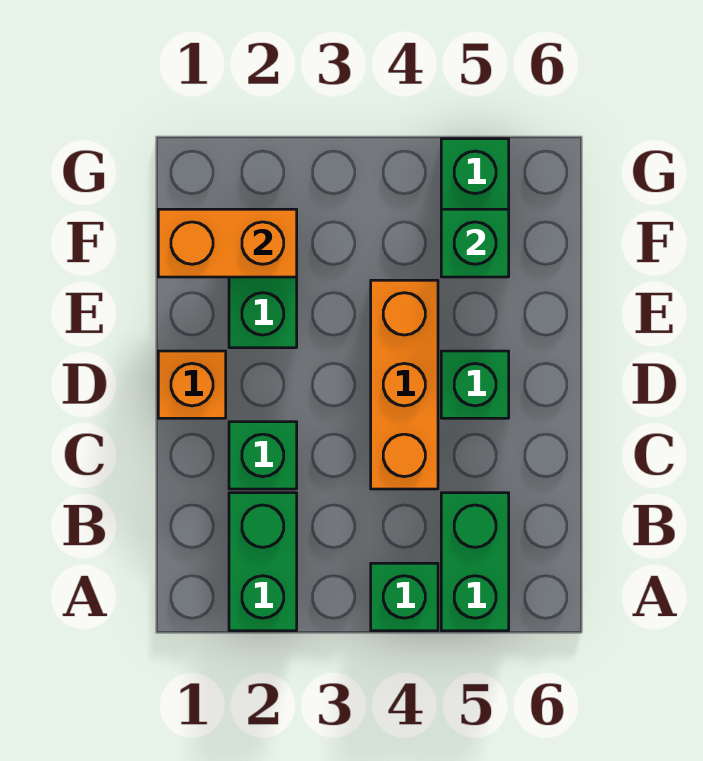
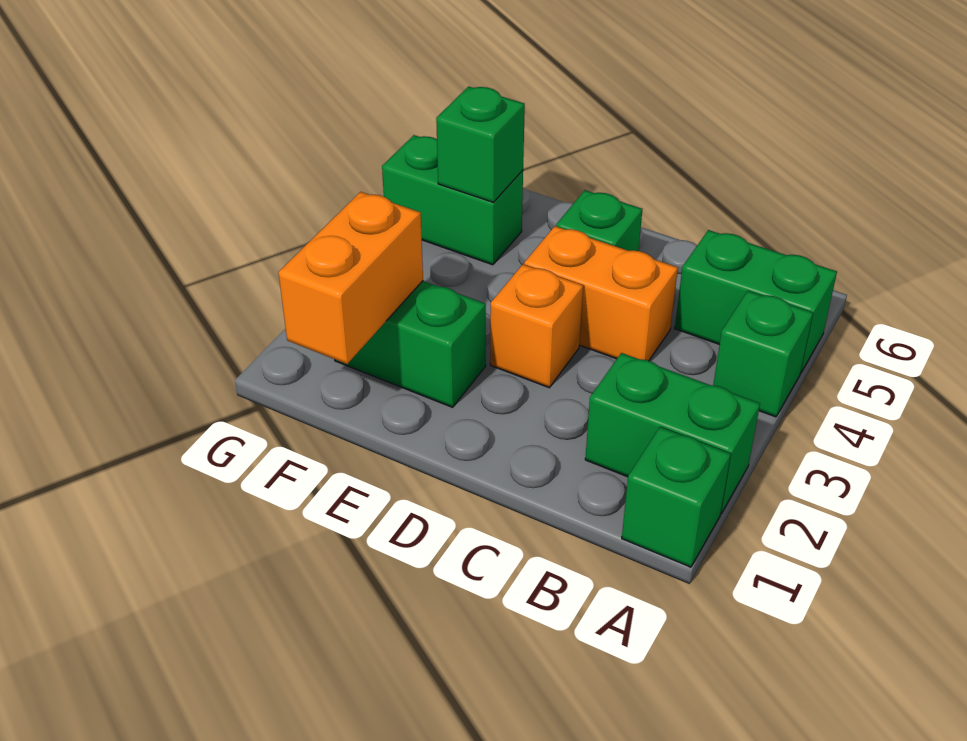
green 1x1 brick [229,422,297,489] -> green 1x1 brick moved to [622,427,731,567]
orange 1x3 brick [371,280,438,489] -> orange 1x2 brick [524,226,678,361]
orange 1x1 brick [158,351,226,418] -> orange 1x1 brick moved to [490,264,583,388]

